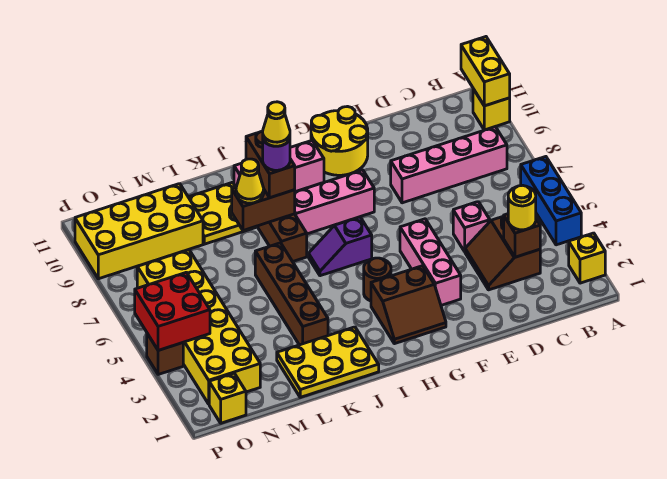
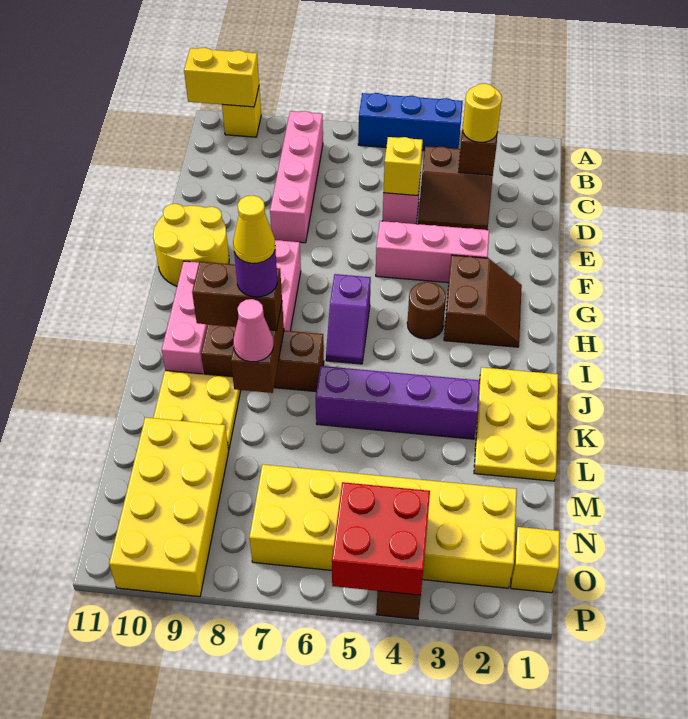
yellow 1x1 brick [569,233,605,283] -> yellow 1x1 brick moved to [383,137,423,196]
brown 1x4 brick [255,243,328,345] -> purple 1x4 brick [316,366,480,439]
yellow 1x1 cone [236,159,264,203] -> pink 1x1 cone [233,299,273,362]

